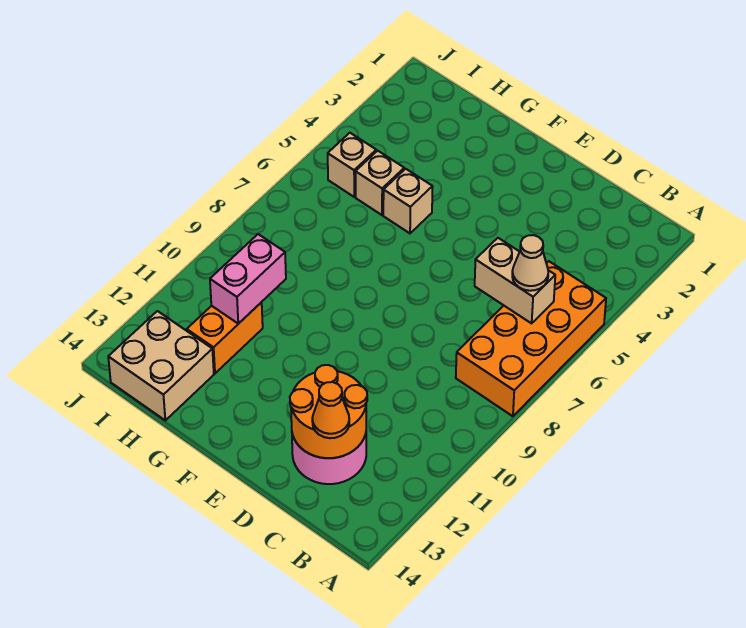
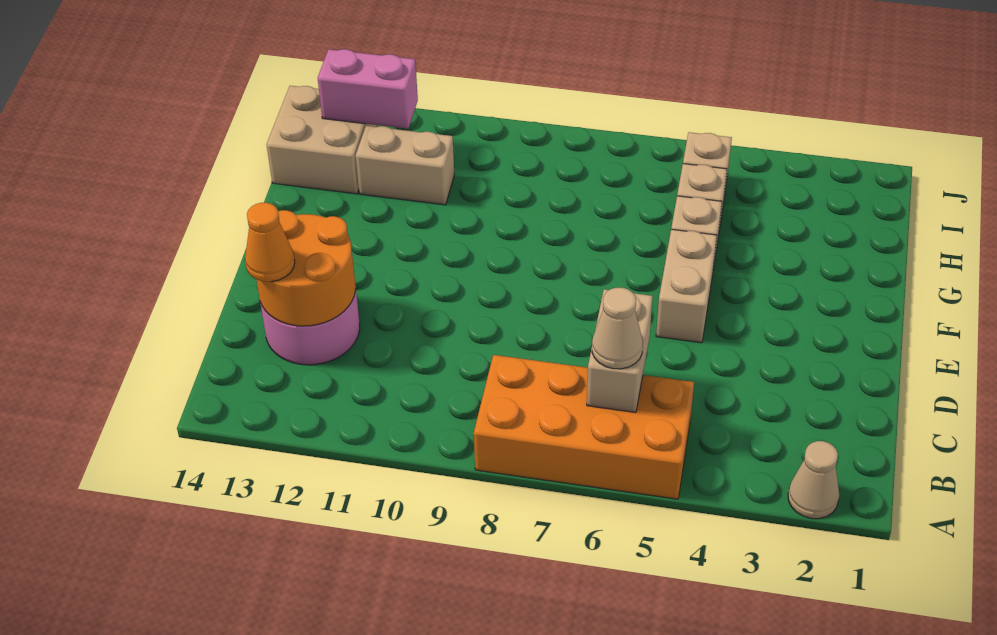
none -> tan 1x1 cone [788,441,839,519]
none -> tan 1x2 brick [656,229,717,343]
pink 1x2 brick [210,234,286,324] -> pink 1x2 brick moved to [318,49,418,129]
orange 1x2 brick [187,302,263,373] -> tan 1x2 brick [356,126,454,205]

